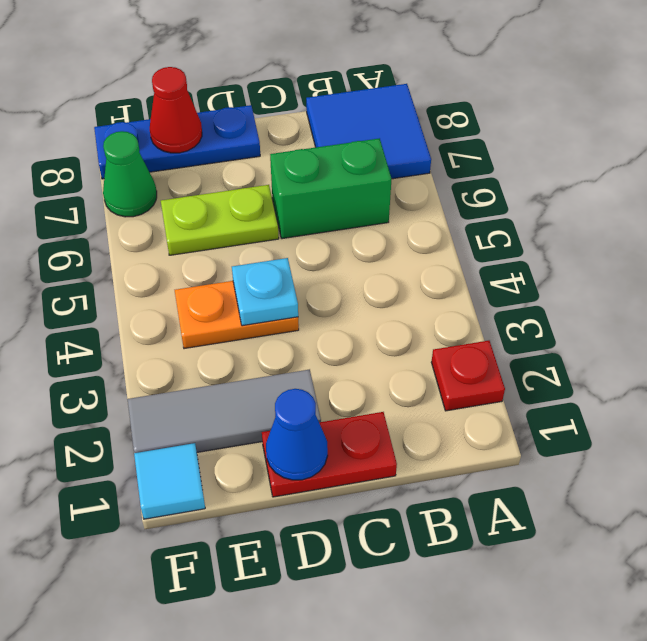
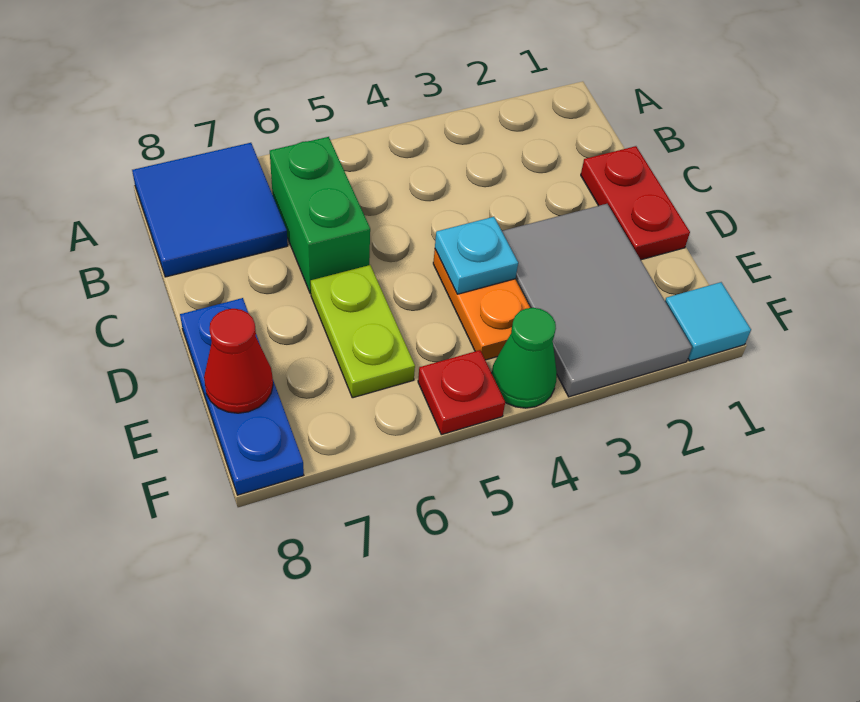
red 1x1 plate [431,341,505,411] -> red 1x1 plate moved to [418,350,505,435]
blue 1x1 cone [266,389,328,480] -> none
grey 1x3 tile [128,369,321,453] -> grey 2x3 tile [502,204,692,397]
green 1x1 cone [103,131,157,217] -> green 1x1 cone moved to [492,308,557,408]

